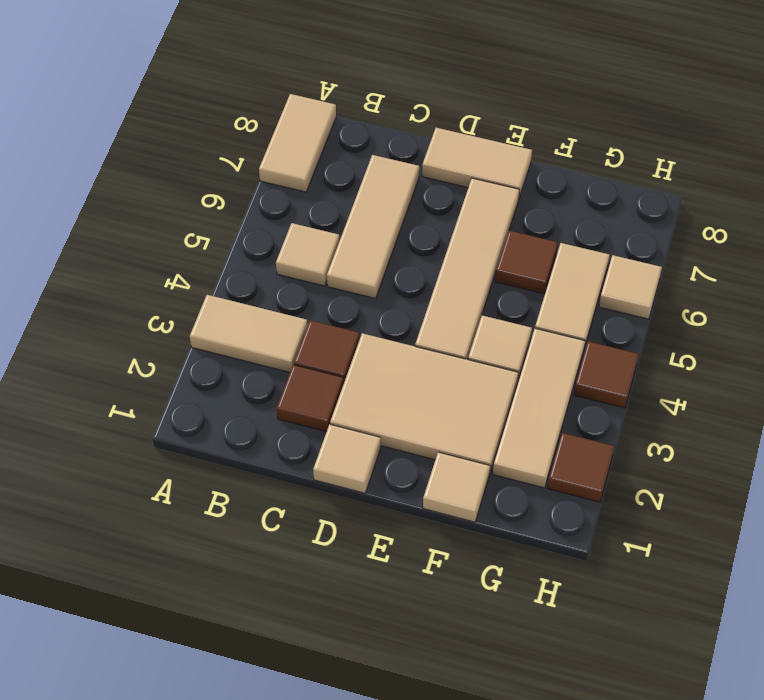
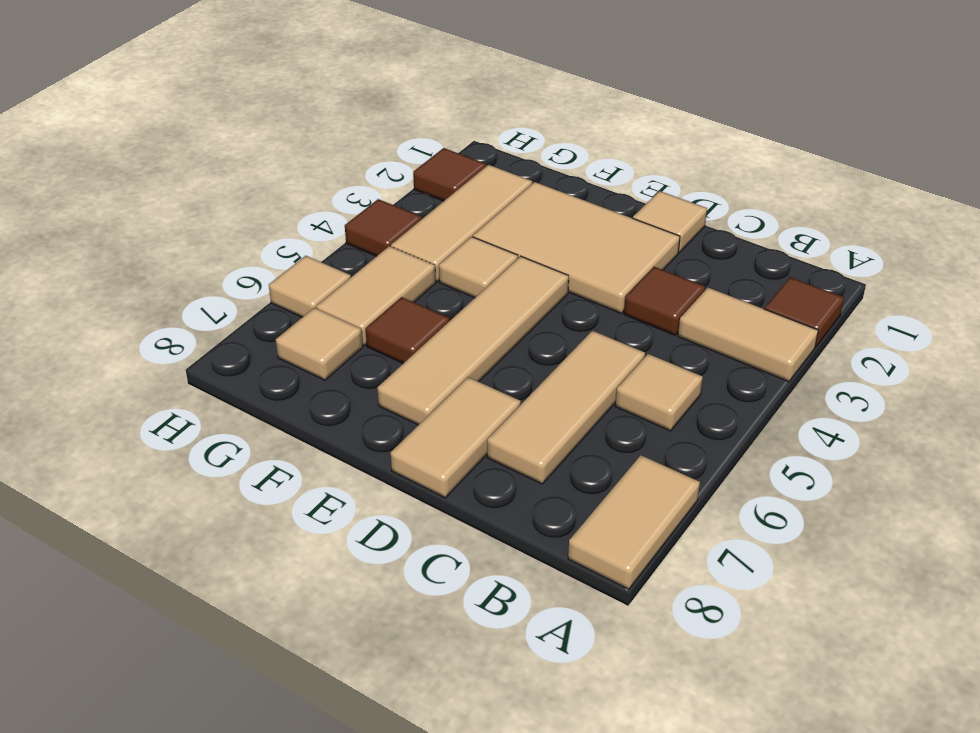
brown 1x1 tile [277,365,344,432] -> brown 1x1 tile moved to [765,277,844,347]
tan 1x2 tile [422,128,532,198] -> tan 1x2 tile turned to [391,377,521,498]
tan 1x1 tile [423,452,490,522] -> tan 1x1 tile moved to [276,308,363,380]

